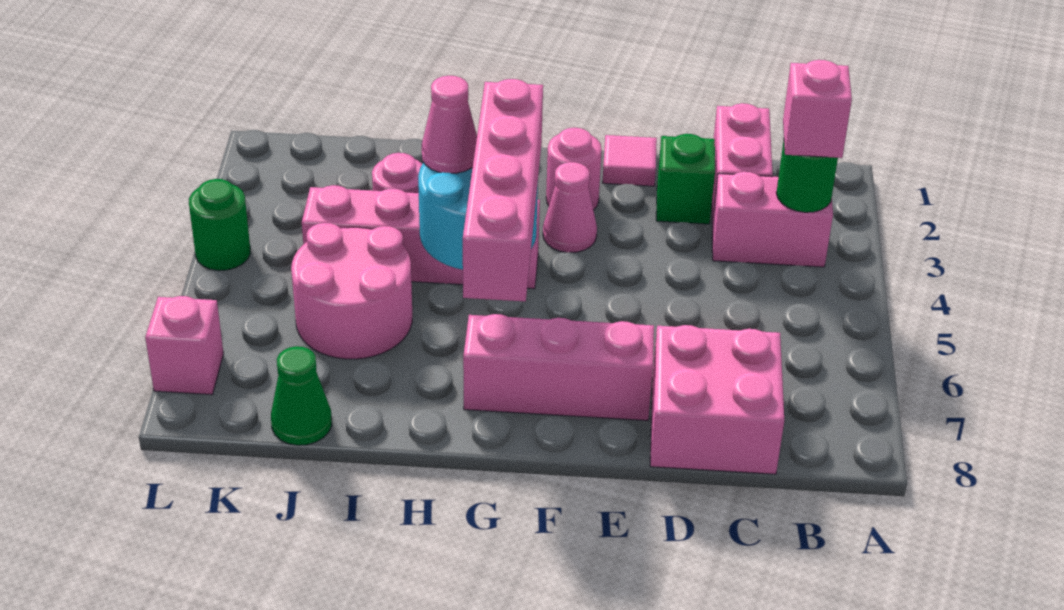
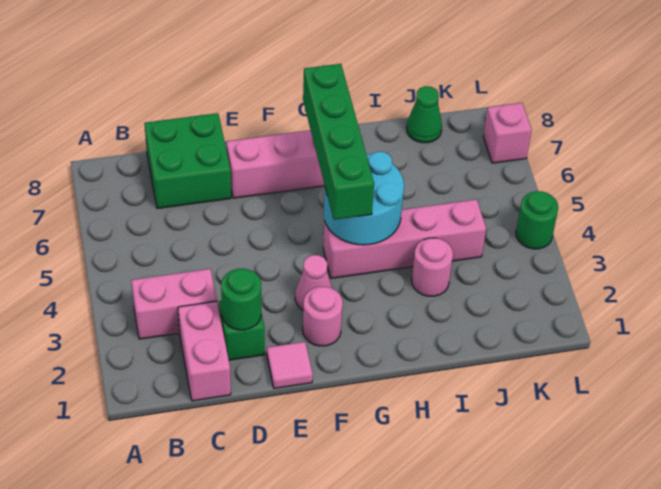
green 1x1 round brick [776,141,838,212] -> green 1x1 round brick moved to [221,269,261,330]
pink 1x1 brick [783,60,852,158] -> none
pink 2x2 brick [650,325,784,474] -> green 2x2 brick [145,113,231,209]
pink 1x4 brick [463,79,543,301] -> green 1x4 brick [303,64,374,220]
pink 1x1 cone [422,76,477,173] -> none
pink 2x2 round brick [291,223,412,359] -> none

